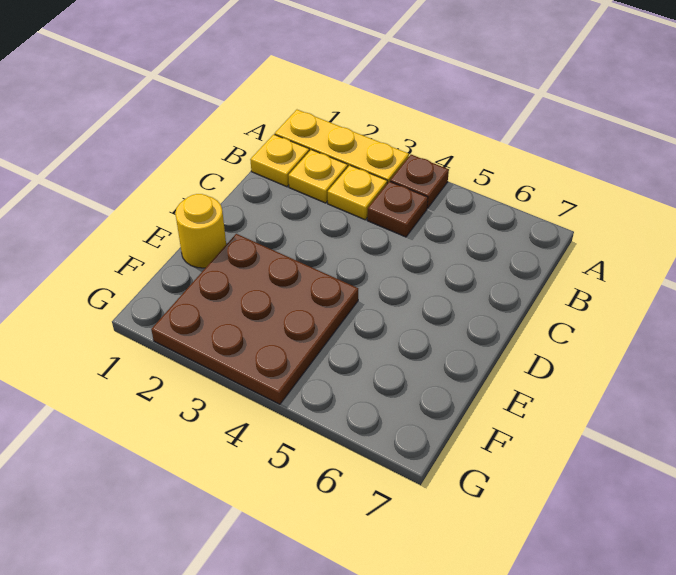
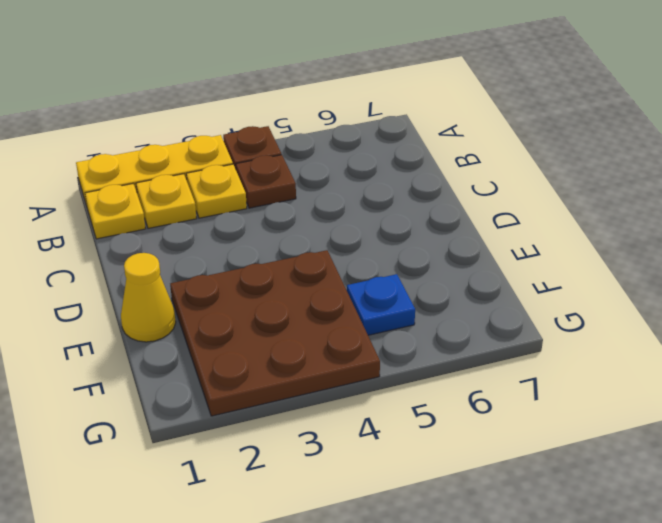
yellow 1x1 round brick [175,194,226,268] -> yellow 1x1 cone [121,253,176,342]
none -> blue 1x1 plate [347,274,415,335]

